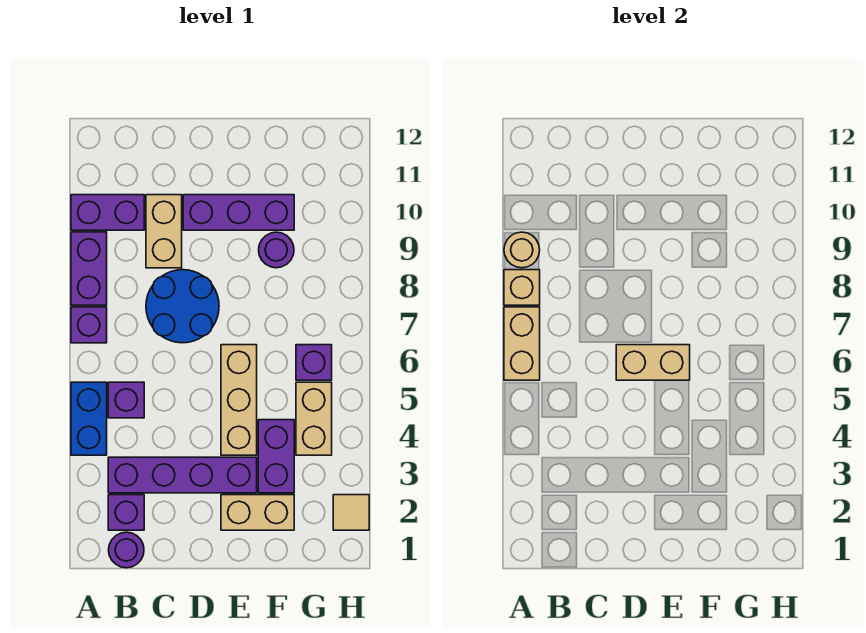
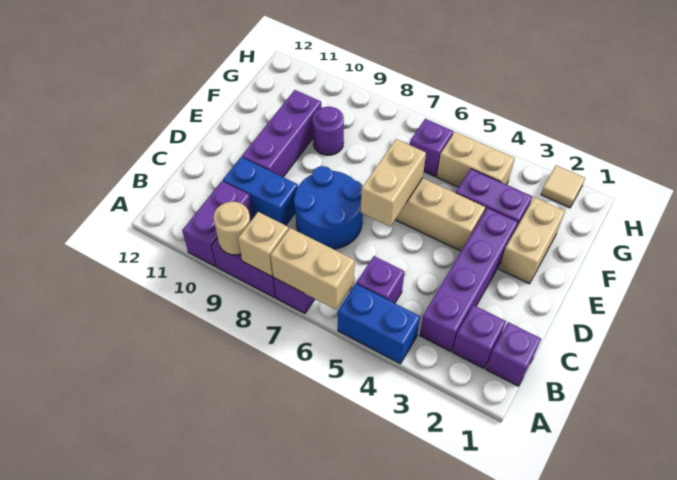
purple 1x1 round brick [109,532,144,568] -> purple 1x1 brick [486,322,541,386]
tan 1x2 brick [146,195,182,268] -> blue 1x2 brick [223,157,298,225]

